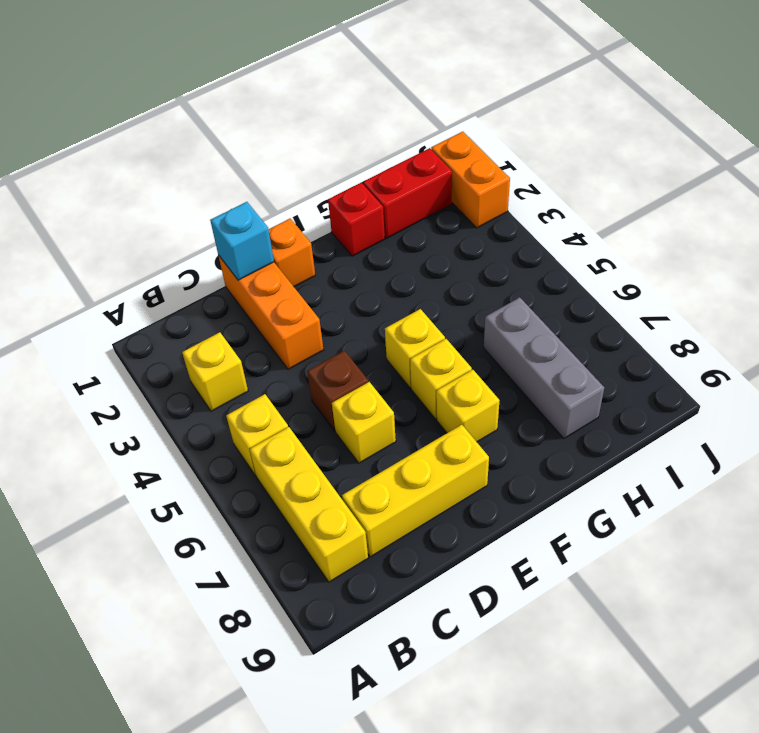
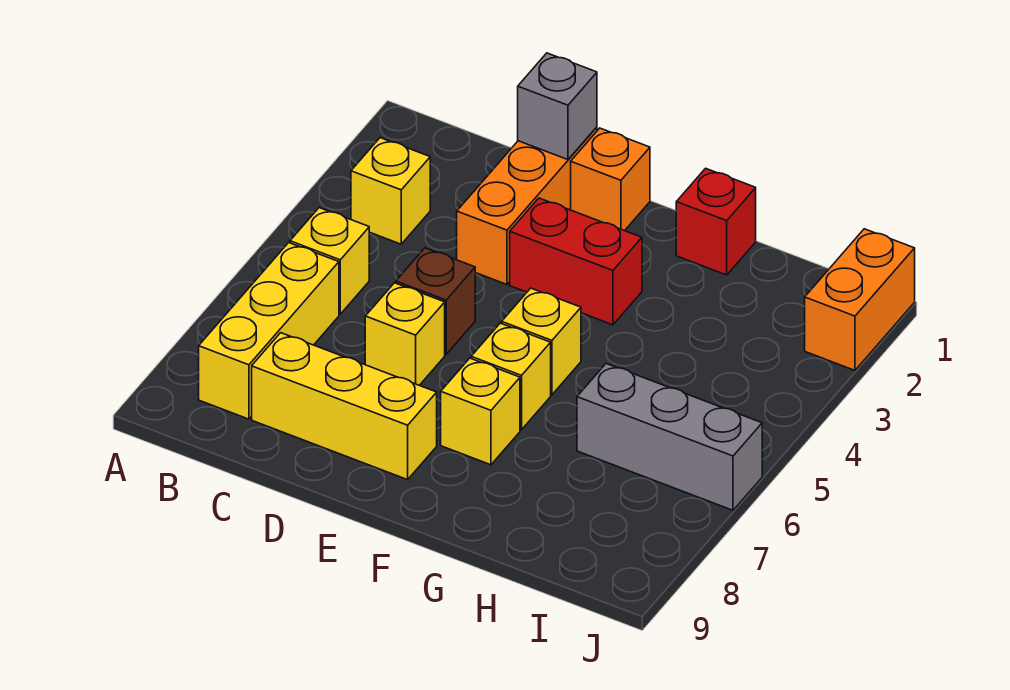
cyan 1x1 brick [210,202,274,280] -> grey 1x1 brick [518,53,597,160]
red 1x2 brick [363,148,452,238] -> red 1x2 brick moved to [510,198,642,325]
grey 1x3 brick [484,297,604,438] -> grey 1x3 brick turned to [577,364,762,510]

